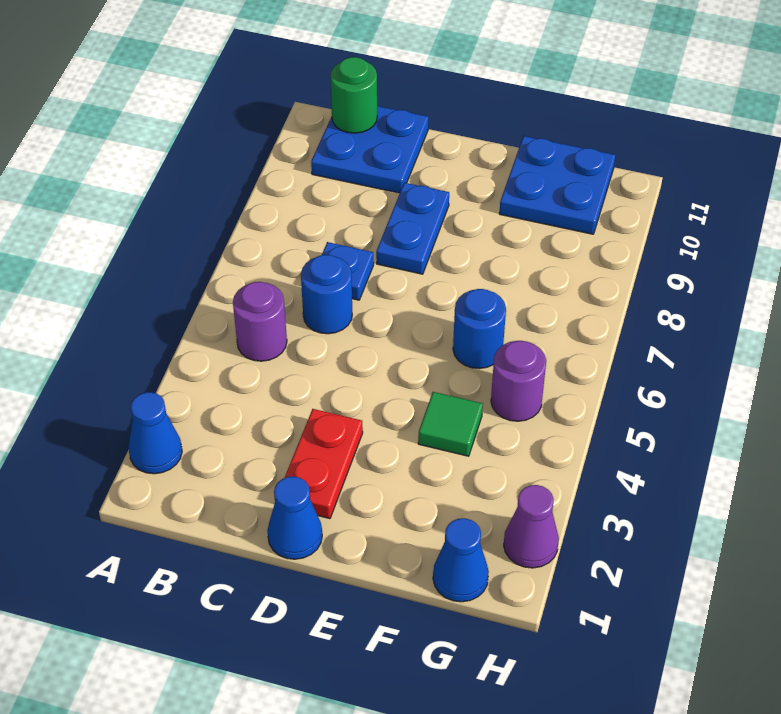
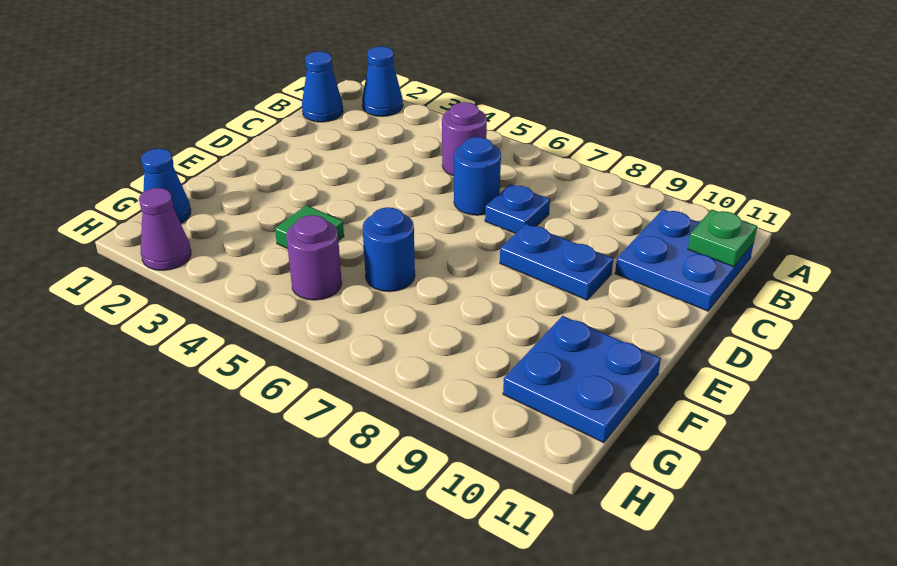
green 1x1 round brick [330,57,377,133] -> green 1x1 plate [688,210,757,267]
blue 1x1 cone [267,477,322,559] -> blue 1x1 cone moved to [302,52,343,122]
red 1x2 plate [285,409,363,519] -> none

